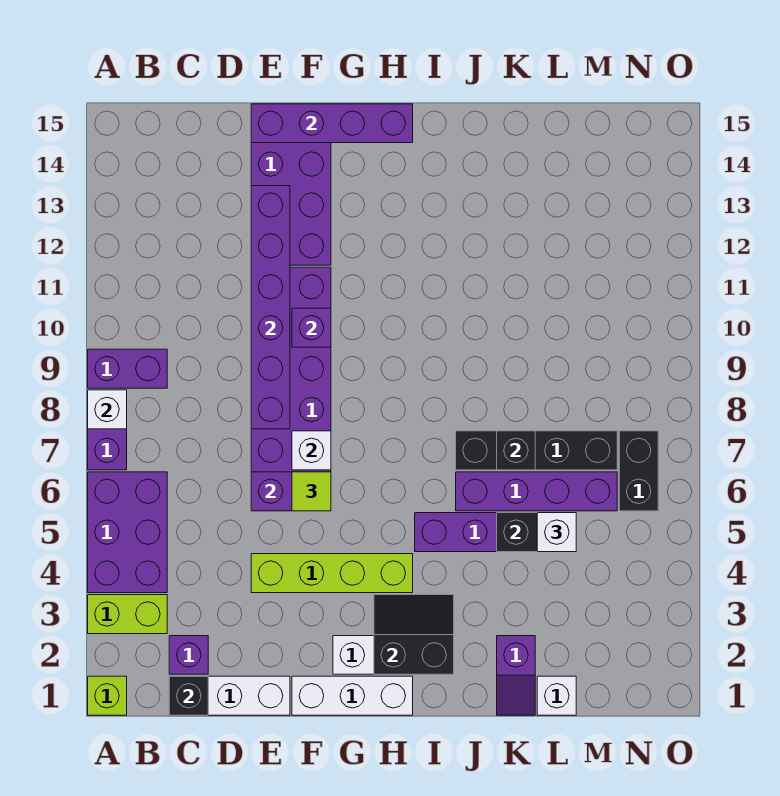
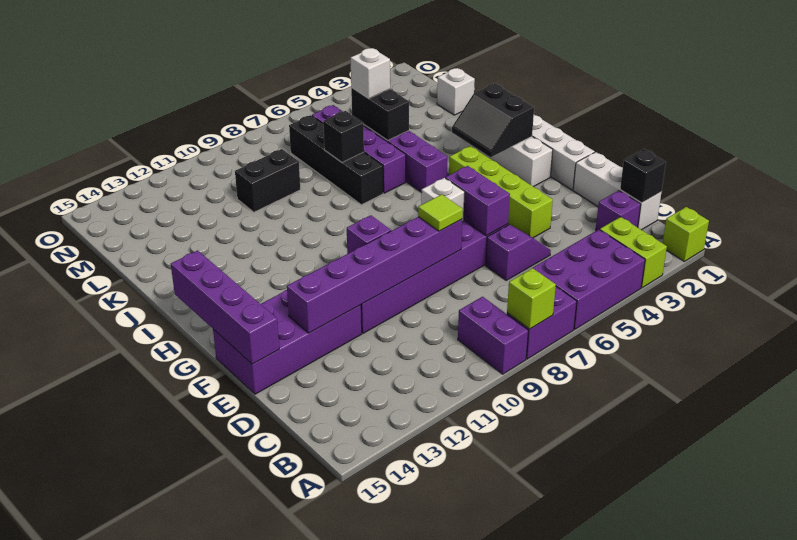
white 1x1 brick [88,390,127,429] -> lime 1x1 brick [507,268,556,329]
lime 1x1 tile [292,472,331,511] -> lime 1x1 tile moved to [418,194,463,231]
purple 1x2 slope [497,636,535,715] -> purple 1x2 slope moved to [486,225,551,280]
black 1x2 brick [619,431,658,511] -> black 1x2 brick moved to [235,149,301,212]

